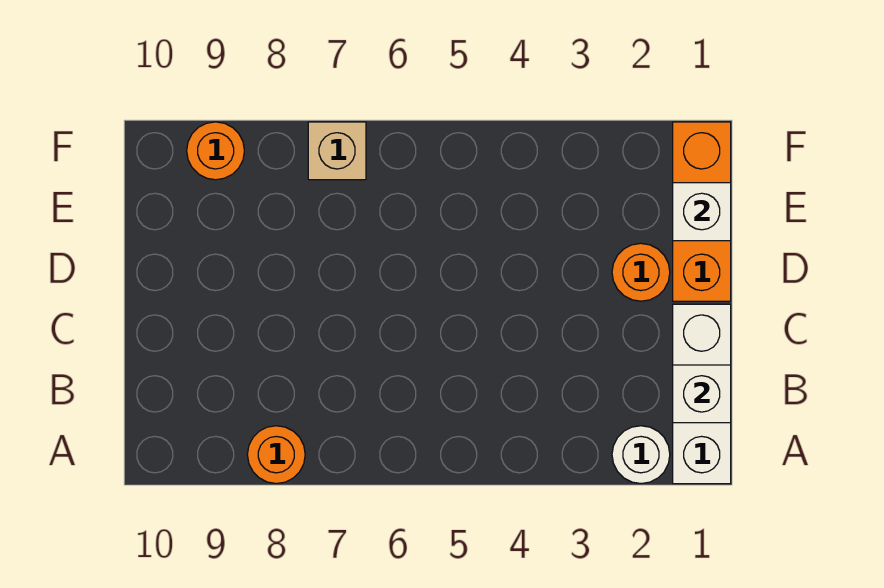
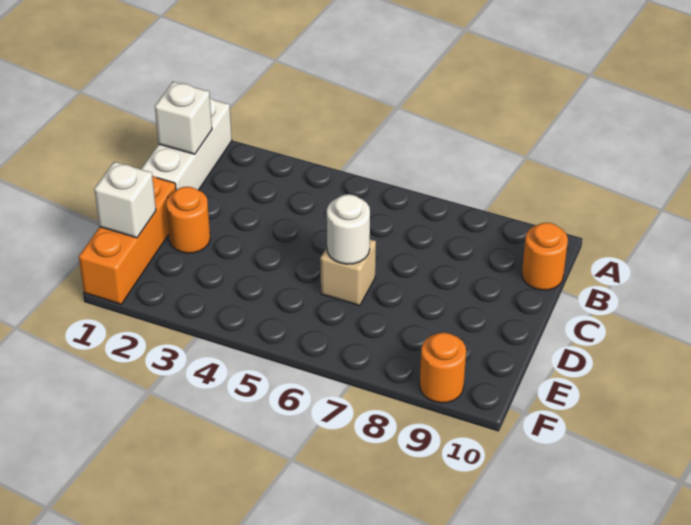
white 1x1 round brick [612,426,670,484] -> white 1x1 round brick moved to [327,194,370,264]
orange 1x1 round brick [247,426,305,484] -> orange 1x1 round brick moved to [522,223,568,290]
tan 1x1 brick [308,122,366,180] -> tan 1x1 brick moved to [320,239,376,306]

